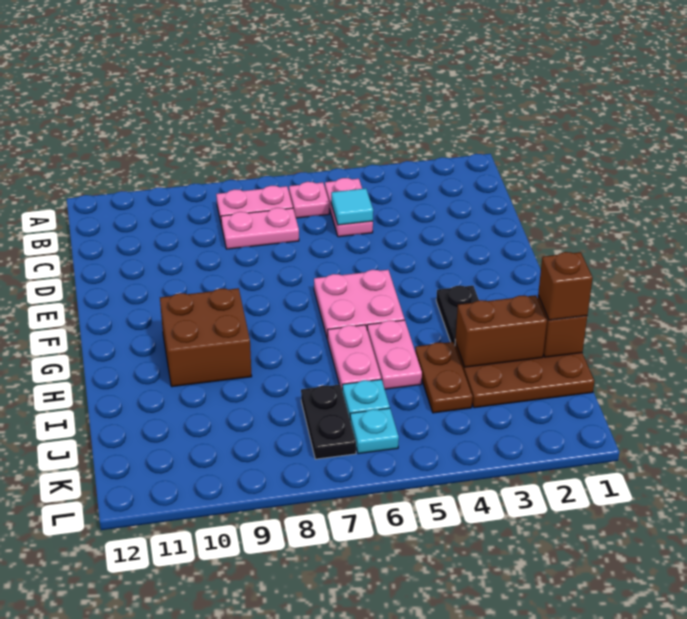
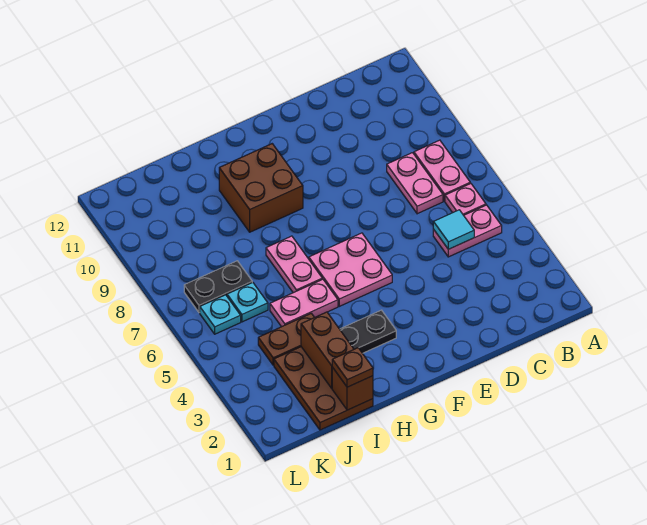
pink 1x2 plate [328,325,381,388] -> pink 1x2 plate turned to [266,236,322,293]
brown 1x1 brick [538,252,593,320] -> brown 1x1 plate [332,348,373,387]

